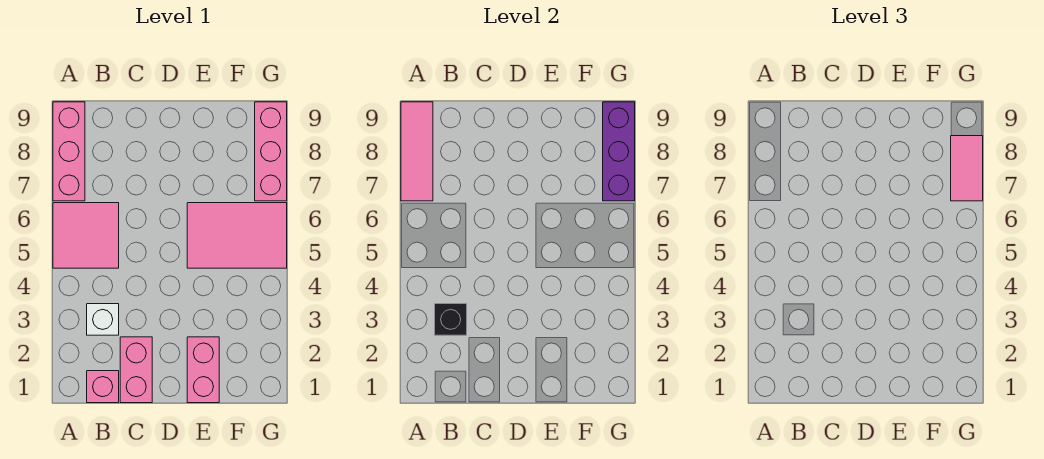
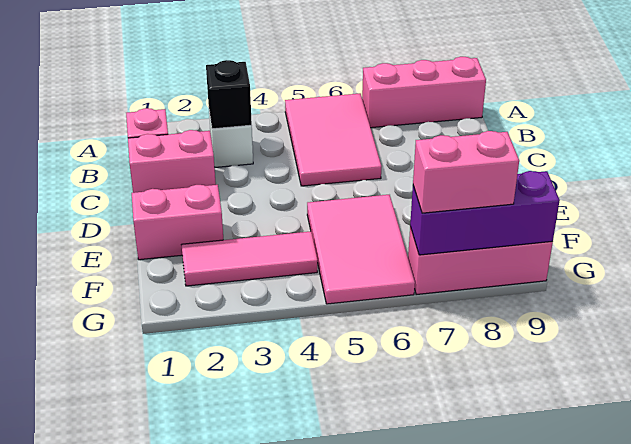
pink 2x2 tile [53,203,119,268] -> pink 2x3 tile [285,94,381,186]
pink 1x3 tile [401,102,433,201] -> pink 1x3 tile moved to [182,231,317,286]
pink 1x2 tile [951,136,983,201] -> pink 1x2 brick [413,131,519,213]

